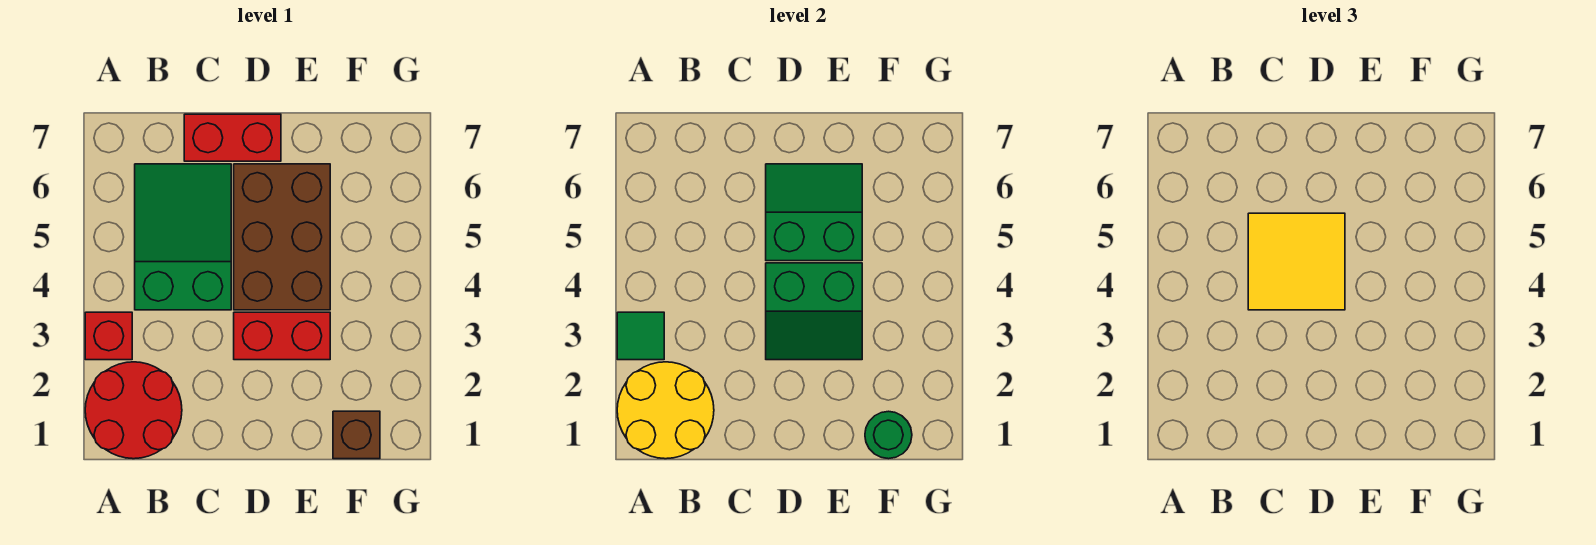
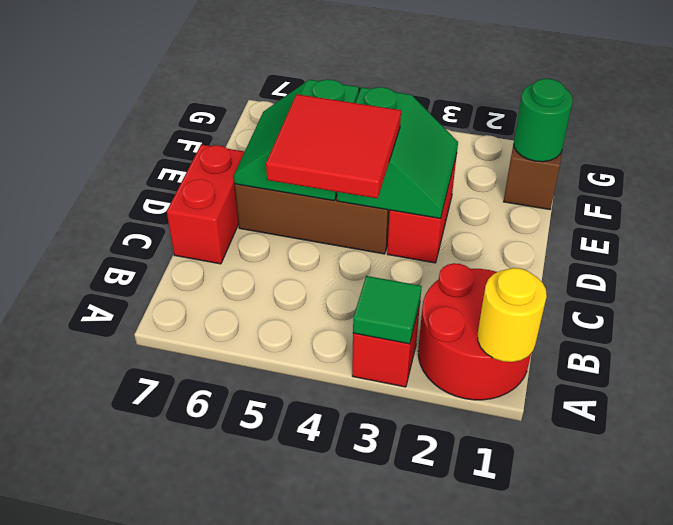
yellow 2x2 round brick [617,362,714,459] -> yellow 1x1 round brick [478,268,547,362]
green 2x3 slope [135,164,231,310] -> none
yellow 2x2 tile [1248,213,1345,310] -> red 2x2 tile [266,94,401,199]

